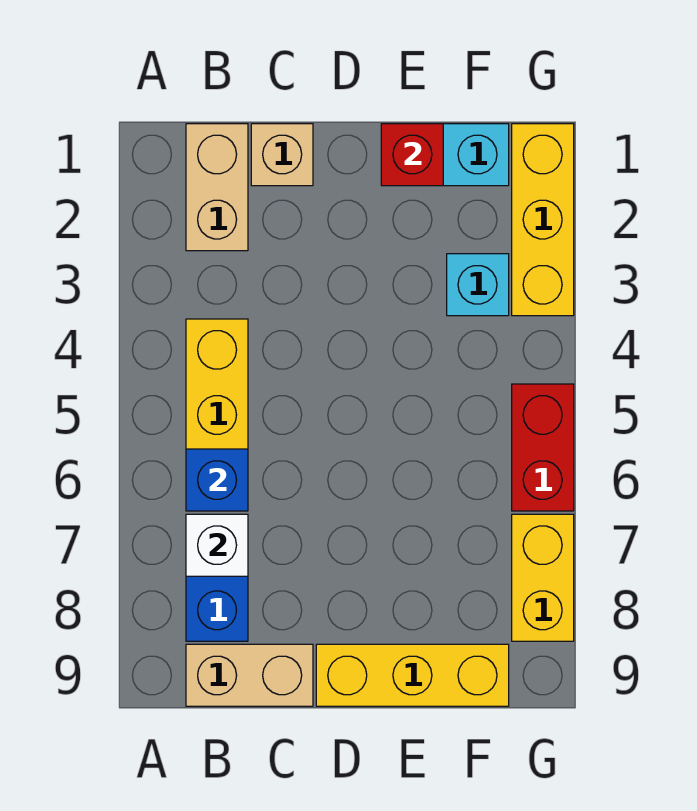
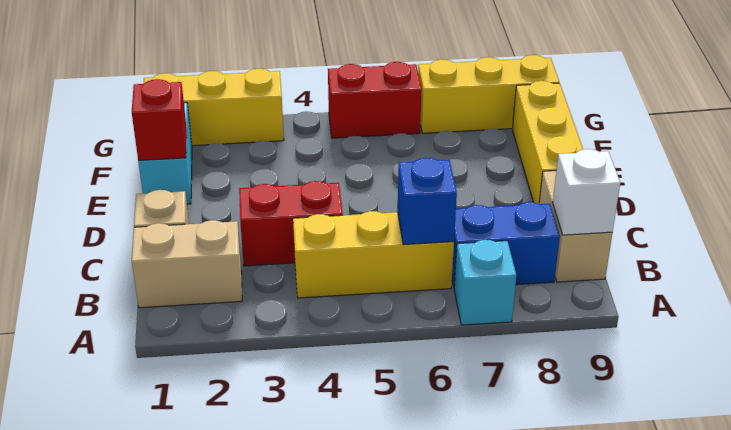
white 1x1 brick [186,514,248,576] -> white 1x1 brick moved to [553,149,620,235]
none -> red 1x2 brick [239,181,343,266]
cyan 1x1 brick [447,254,509,316] -> cyan 1x1 brick moved to [454,240,516,325]
yellow 1x2 brick [512,514,574,641] -> yellow 1x3 brick [418,55,559,133]

